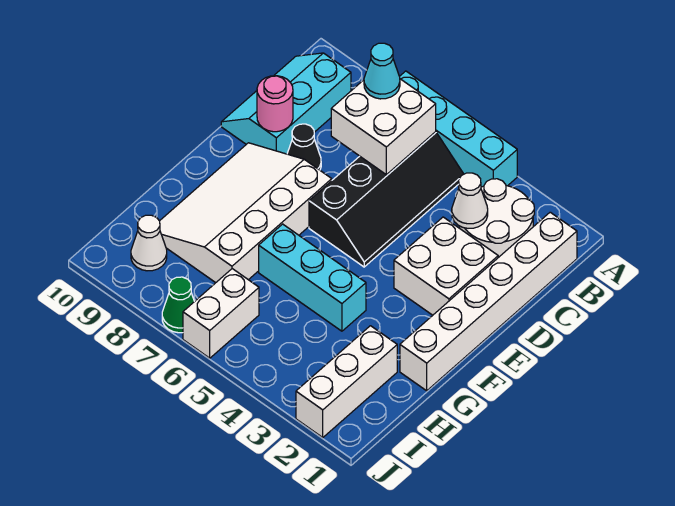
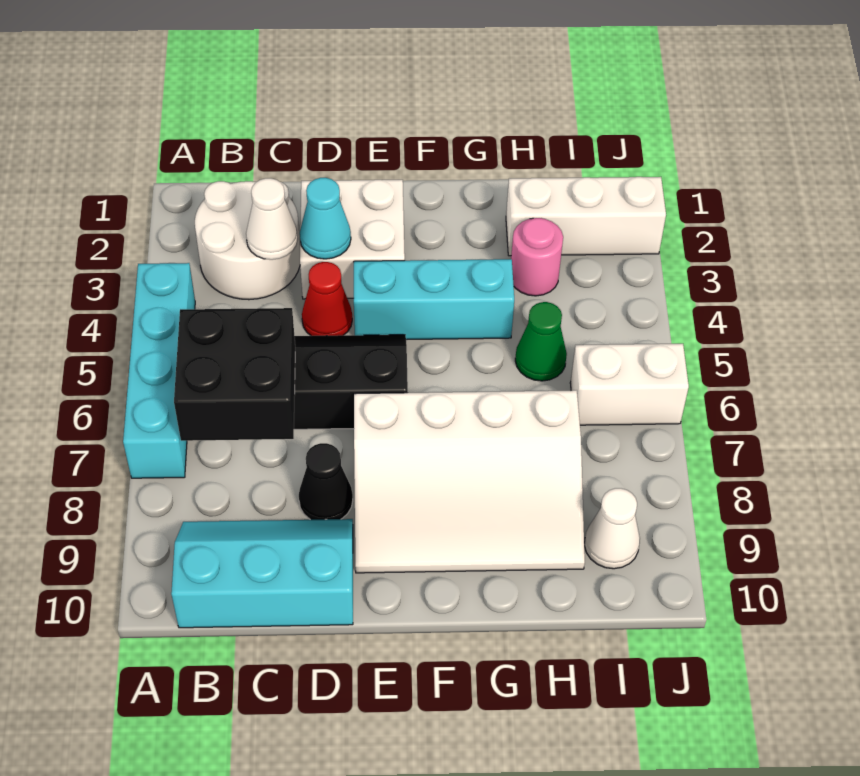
white 1x6 brick [400,212,577,391] -> none
white 2x2 brick [331,79,436,175] -> black 2x2 brick [174,308,295,441]
cyan 1x1 cone [364,43,400,99] -> cyan 1x1 cone moved to [300,178,351,259]
cyan 2x3 slope [221,53,351,154] -> cyan 2x3 slope turned to [171,519,353,628]
none -> red 1x1 cone [302,262,352,336]
pink 1x1 round brick [257,76,293,132] -> pink 1x1 round brick moved to [511,218,563,296]
cyan 1x3 brick [259,224,366,331] -> cyan 1x3 brick turned to [354,259,514,340]
green 1x1 cone [162,277,194,333] -> green 1x1 cone moved to [515,302,567,381]

